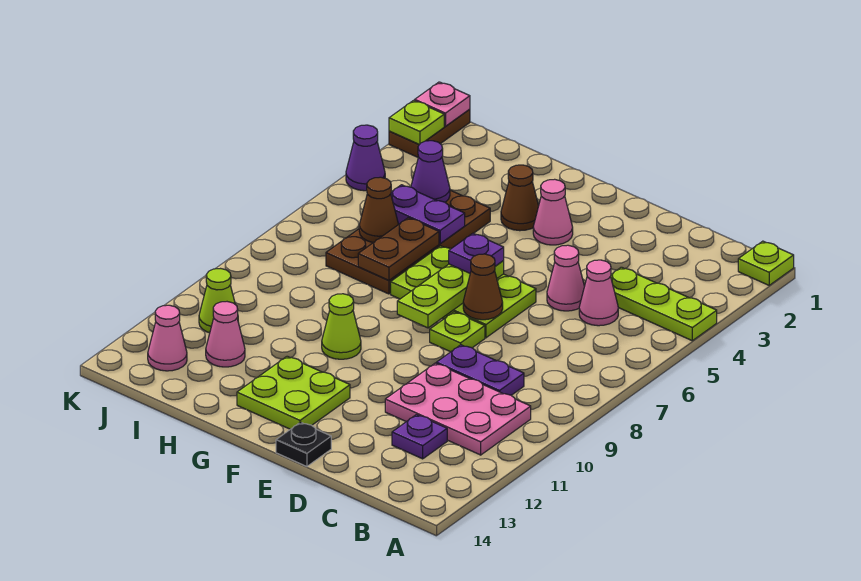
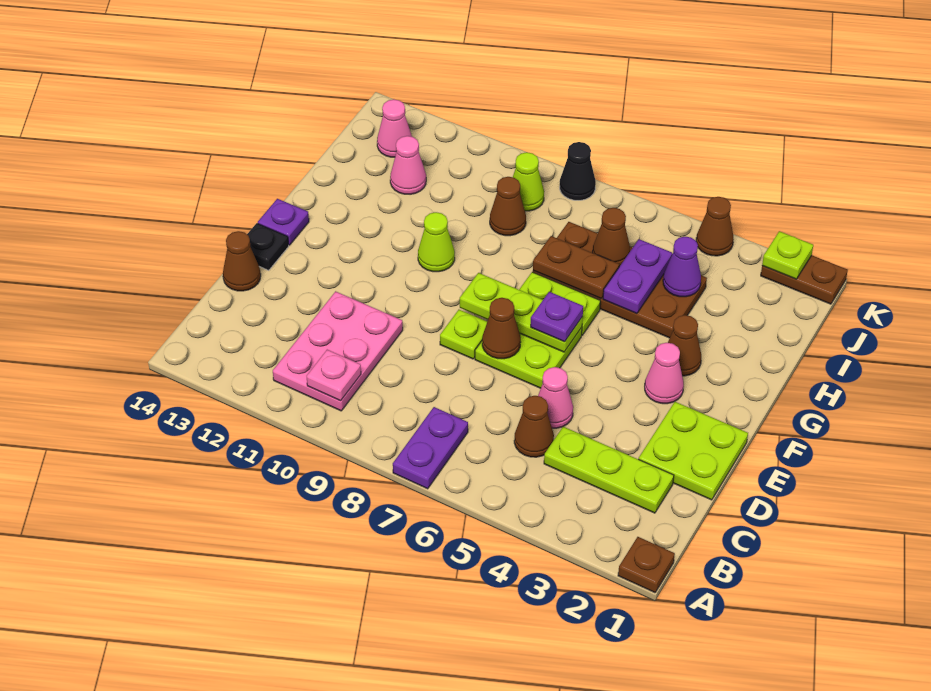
lime 1x1 plate [738,241,794,285] -> brown 1x1 plate [618,537,675,593]
lime 1x3 plate [611,267,717,341] -> lime 1x3 plate turned to [544,426,674,513]
pink 1x1 cone [579,260,618,326] -> brown 1x1 cone [514,396,554,457]
purple 1x2 plate [436,345,524,395] -> purple 1x2 plate moved to [393,407,468,489]
purple 1x1 plate [392,415,447,459] -> purple 1x1 plate moved to [258,199,309,245]
none -> brown 1x1 cone [223,231,261,291]
lime 2x2 plate [237,356,350,429] -> lime 2x2 plate moved to [639,402,748,500]
none -> brown 1x1 cone [490,177,526,236]
lime 1x1 cone [199,269,238,333] -> lime 1x1 cone moved to [513,152,544,211]
pink 1x1 plate [415,82,470,126] -> pink 1x1 plate moved to [307,350,361,401]
purple 1x1 cone [346,125,385,191] -> brown 1x1 cone [696,197,734,256]
none -> black 1x1 cone [560,142,596,200]

